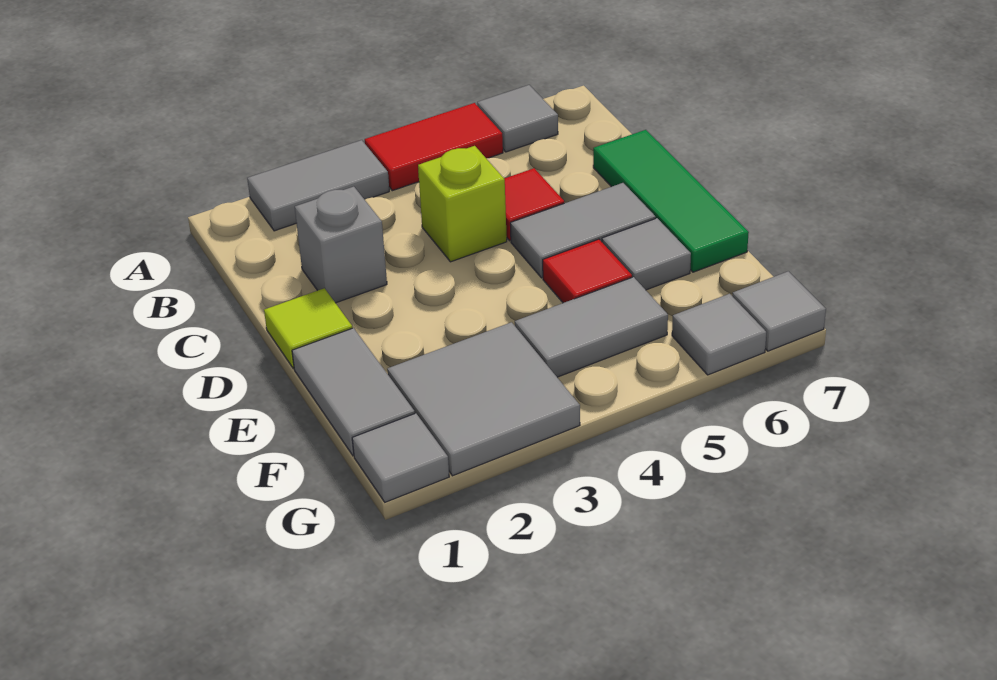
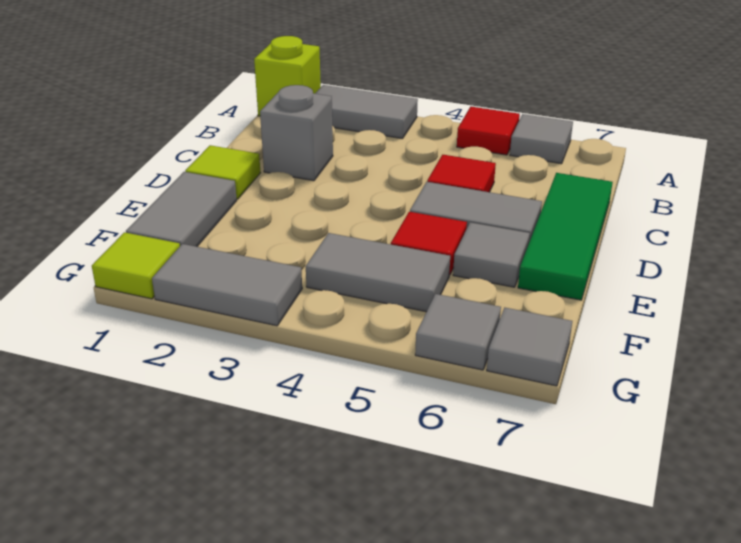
red 1x2 tile [365,103,503,191] -> red 1x1 tile [457,107,520,155]
lime 1x1 brick [418,146,507,262] -> lime 1x1 brick moved to [254,36,321,116]
grey 2x2 tile [387,322,580,476] -> grey 1x2 tile [152,244,302,326]
grey 1x1 tile [352,413,449,502] -> lime 1x1 tile [92,232,180,299]

